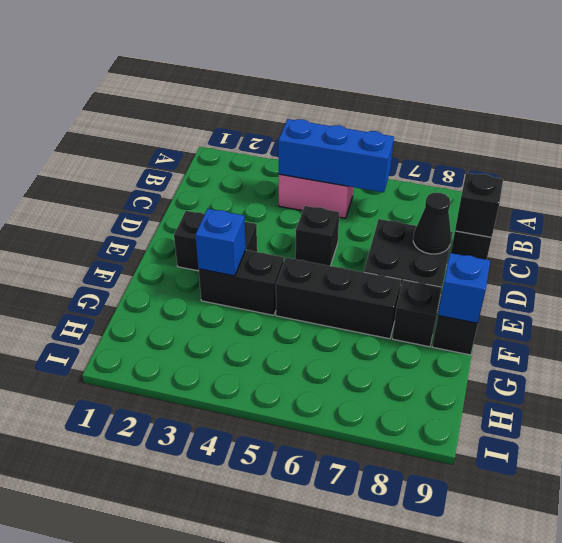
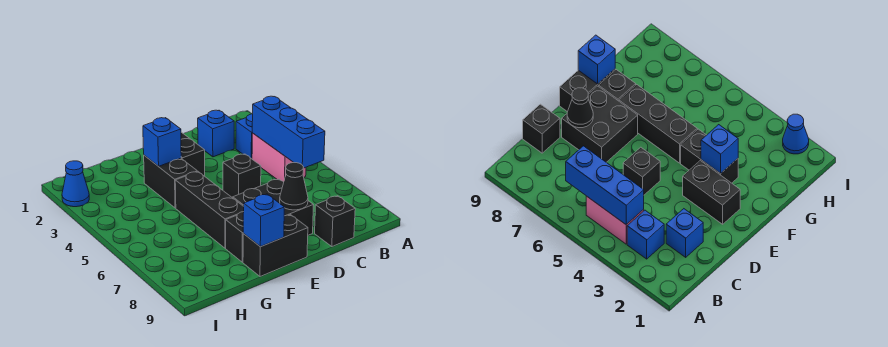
none -> blue 1x1 brick [236,114,253,159]
none -> blue 1x1 brick [198,110,234,157]
black 1x1 brick [455,173,503,238] -> none
none -> blue 1x1 cone [62,161,89,207]

